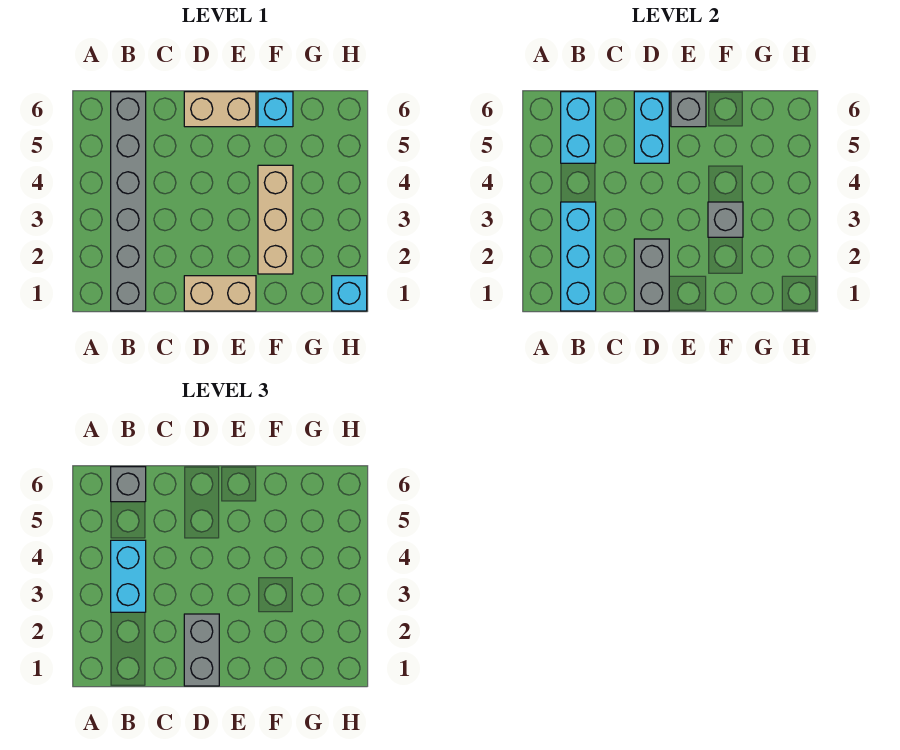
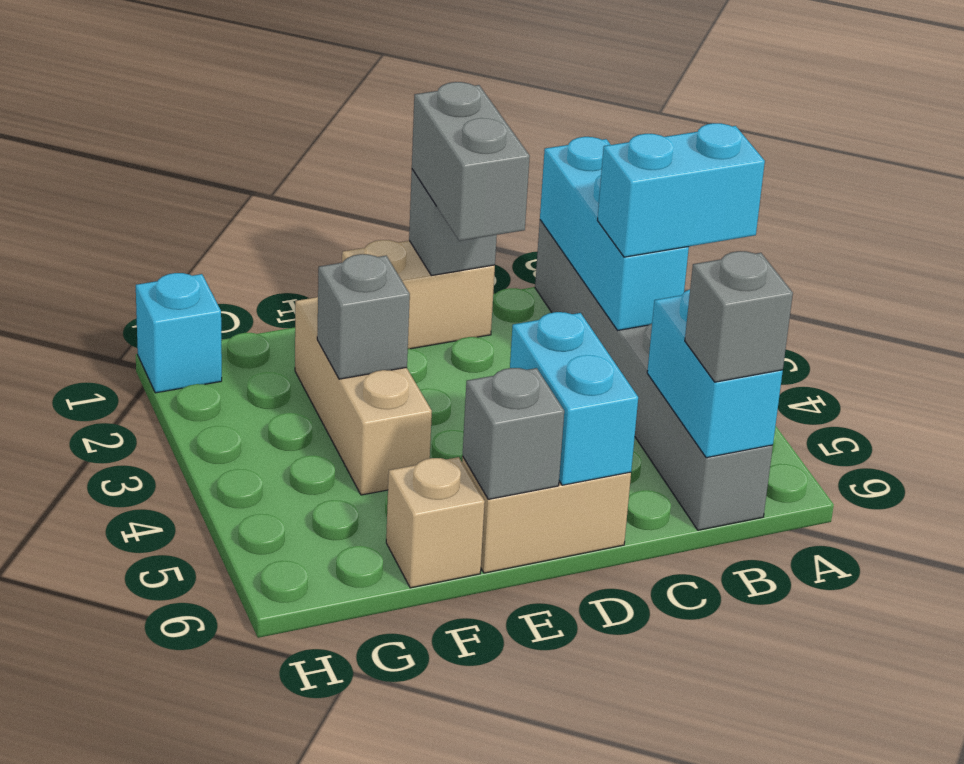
cyan 1x2 brick [111,540,146,612] -> cyan 1x2 brick turned to [597,123,765,257]
grey 1x2 brick [634,239,669,311] -> grey 1x1 brick [409,169,497,275]
cyan 1x1 brick [258,92,293,127] -> tan 1x1 brick [386,457,485,588]

